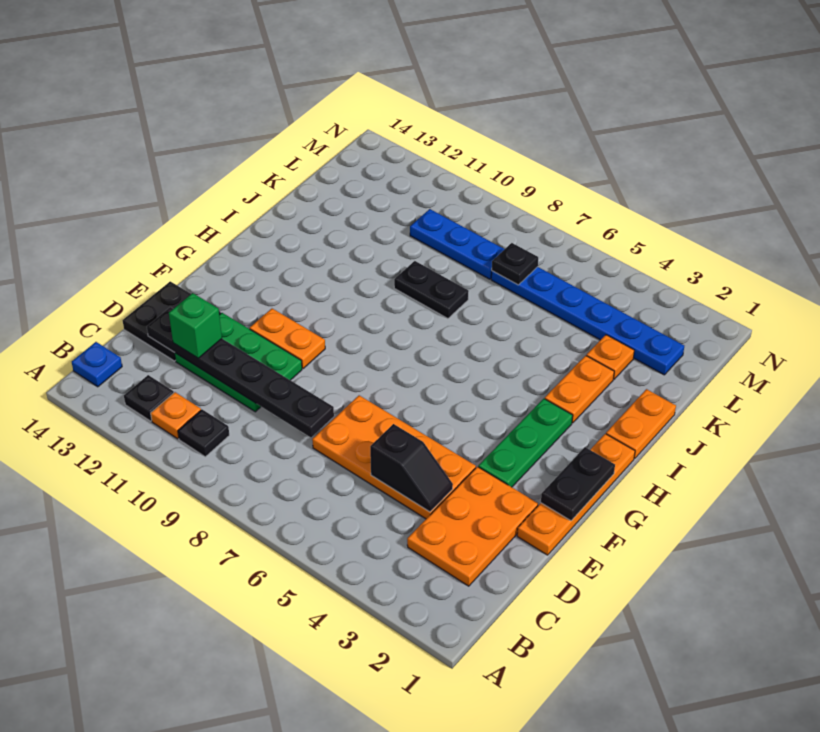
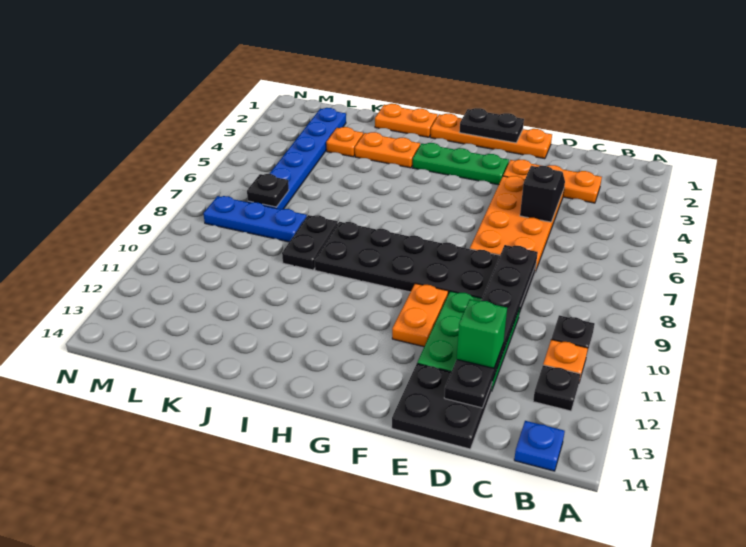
orange 2x3 plate [407,467,538,586] -> orange 1x3 plate [503,159,602,203]
none -> black 2x6 plate [315,222,536,316]
blue 1x3 plate [410,209,504,279] -> blue 1x3 plate turned to [203,196,307,242]

